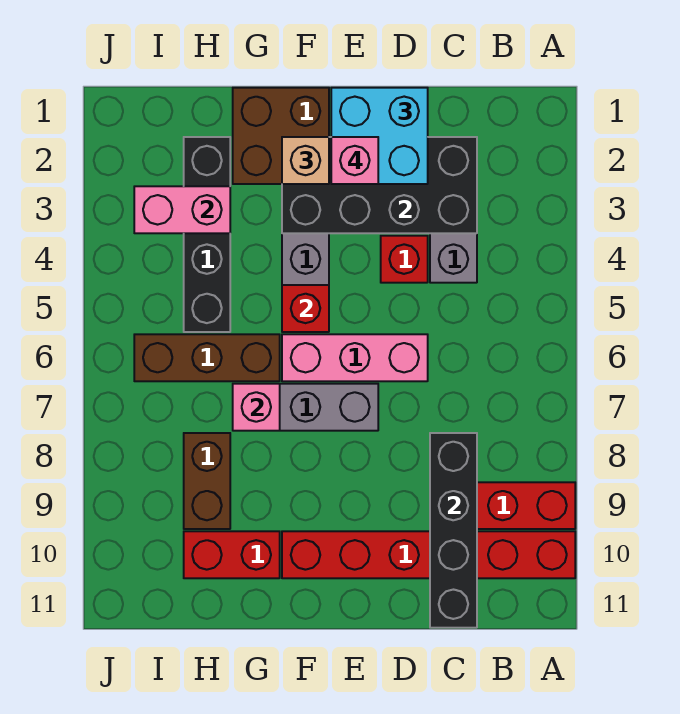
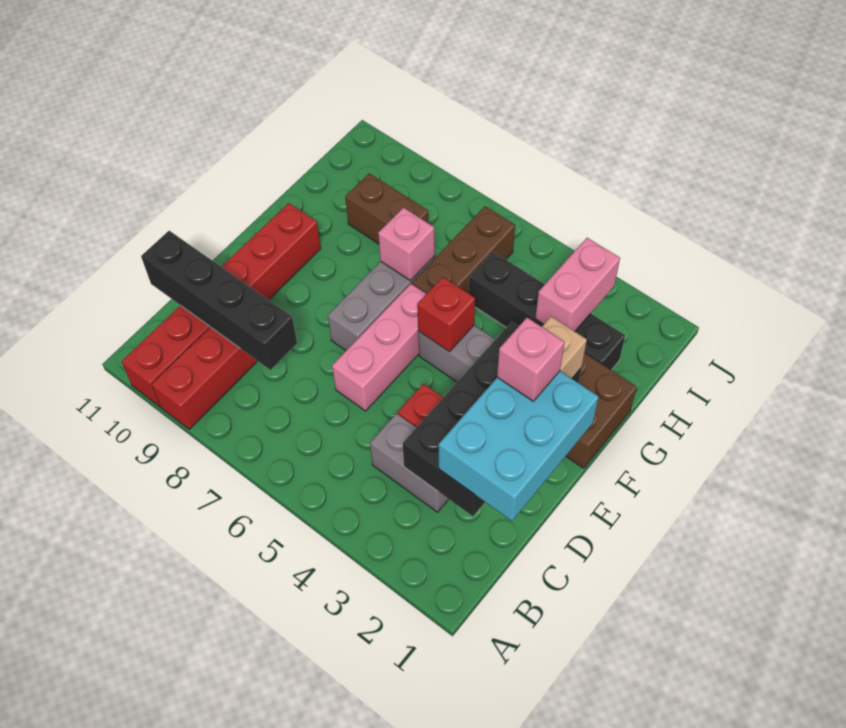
cyan 2x2 brick [331,88,428,184] -> cyan 2x3 brick [439,371,599,521]
red 1x2 brick [184,531,280,578] -> none

